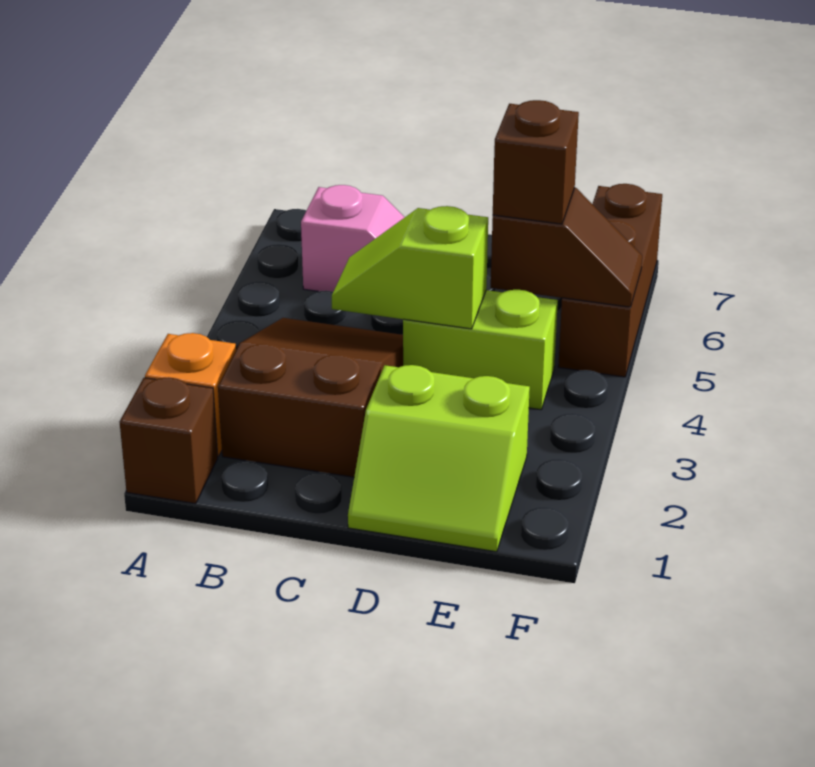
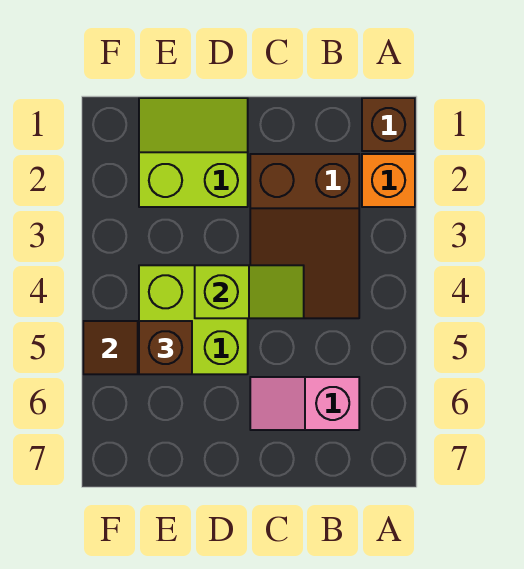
lime 1x2 brick [403,290,558,410] -> lime 2x2 brick [139,265,248,374]
brown 1x3 brick [558,184,662,377] -> none

